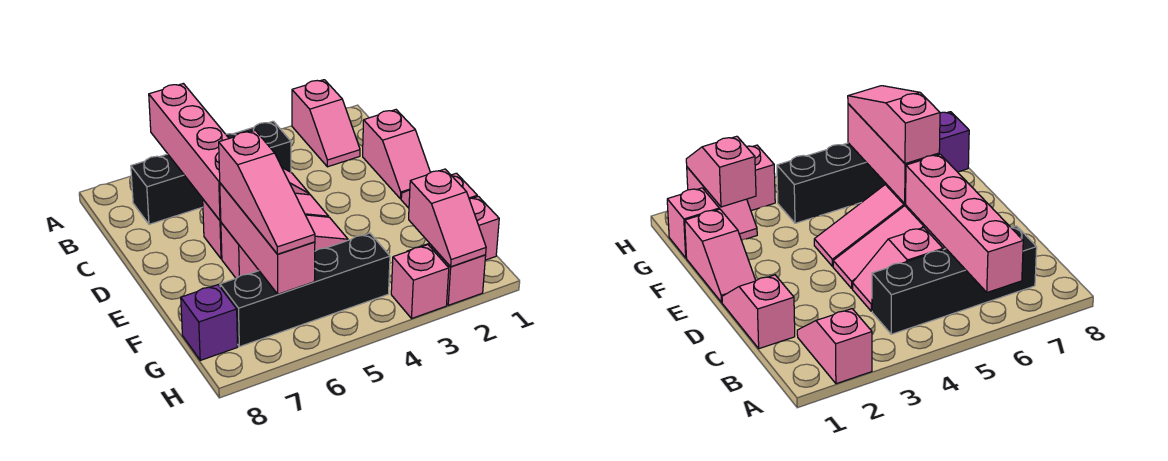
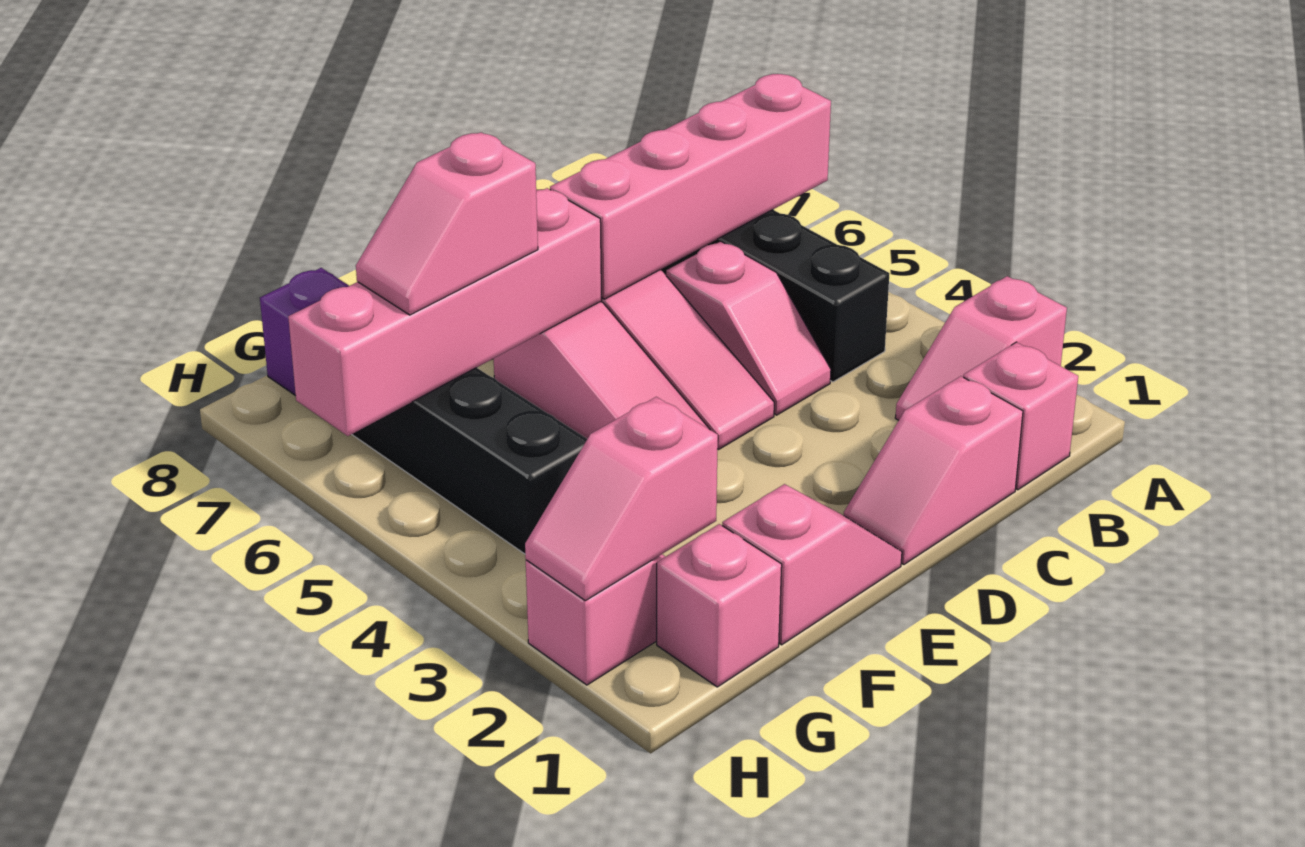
pink 1x3 brick [220,183,315,294] -> pink 1x4 brick [288,188,602,436]
pink 1x3 slope [219,130,315,254] -> pink 1x2 slope [356,132,538,315]
pink 1x1 brick [391,245,449,318] -> pink 1x1 brick moved to [963,342,1078,490]

